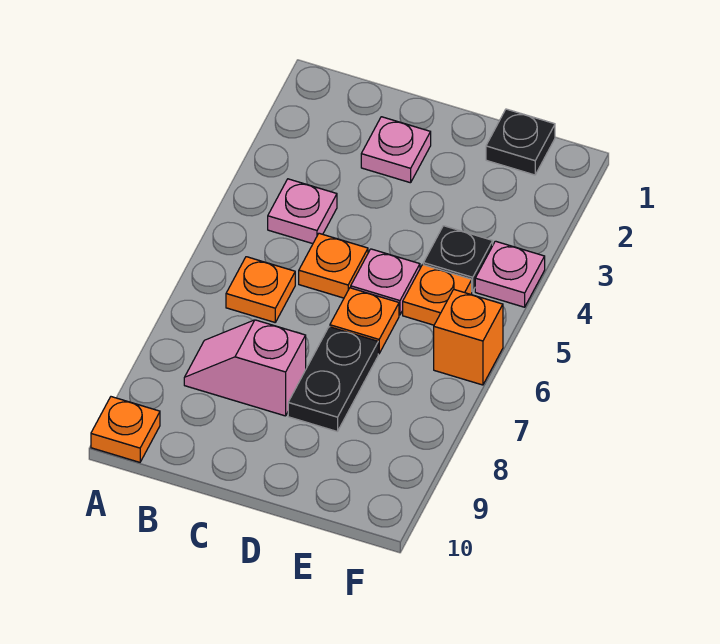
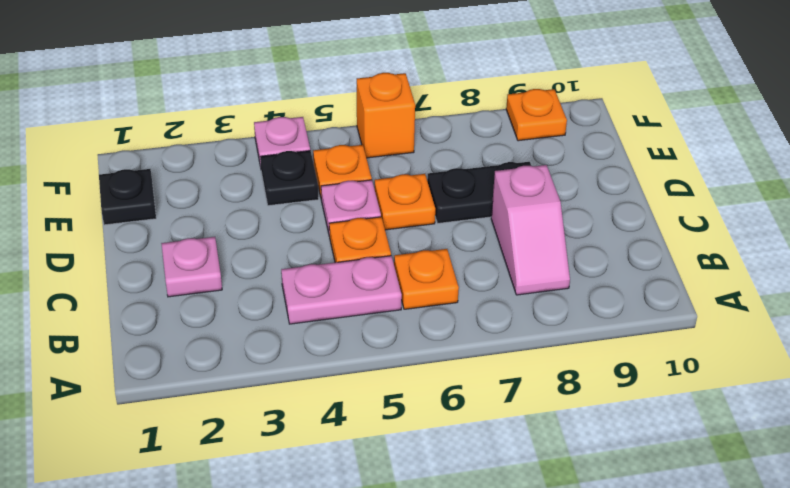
orange 1x1 plate [91,397,160,462] -> orange 1x1 plate moved to [506,89,567,141]
pink 1x1 plate [268,179,337,244] -> pink 1x2 plate [281,256,402,324]

